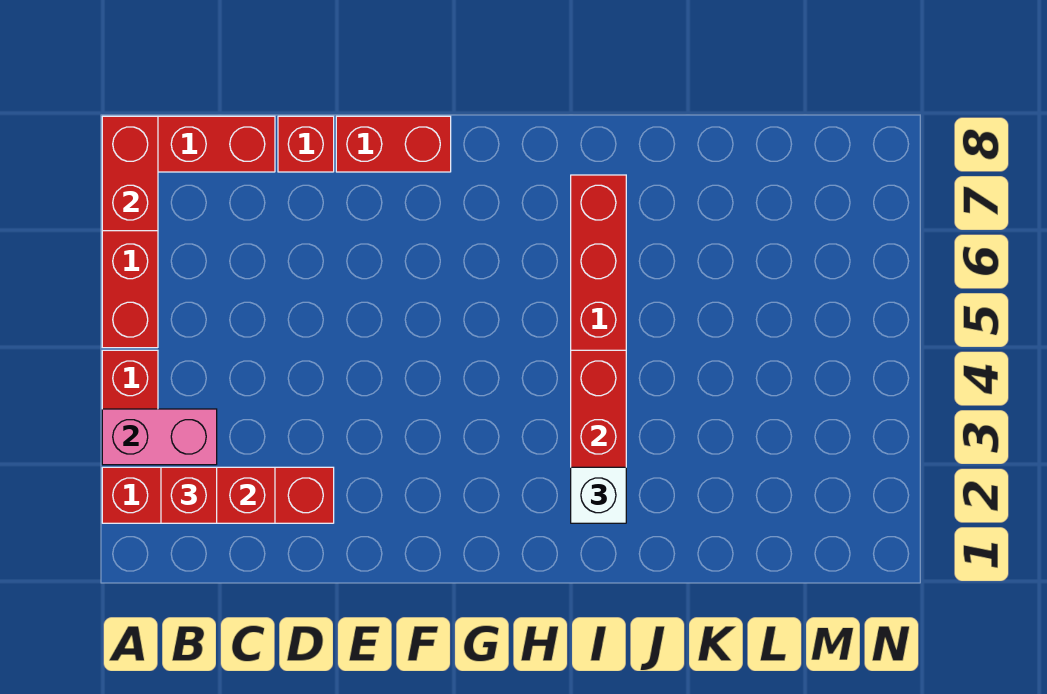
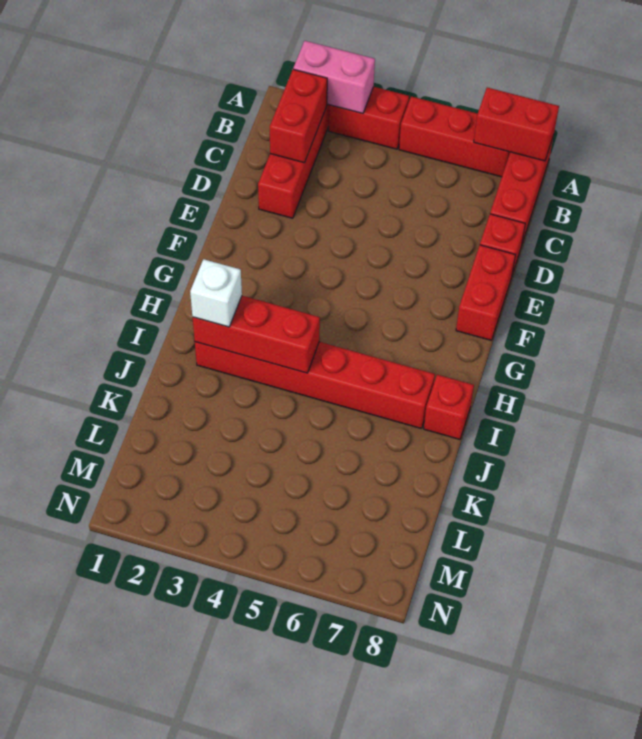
pink 1x2 brick [102,409,217,465] -> pink 1x2 brick turned to [293,41,375,113]
red 1x1 brick [161,467,217,523] -> red 1x1 brick moved to [424,375,474,439]

